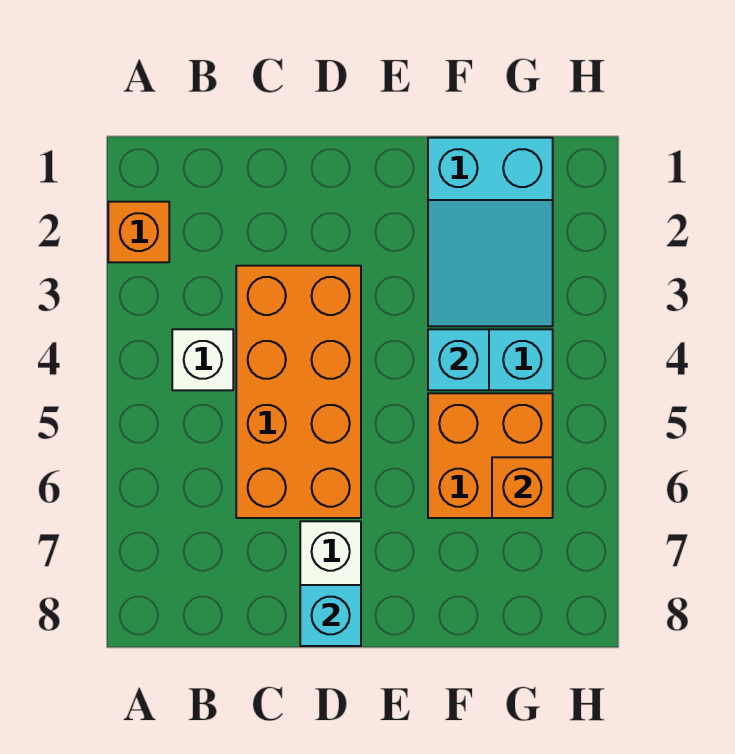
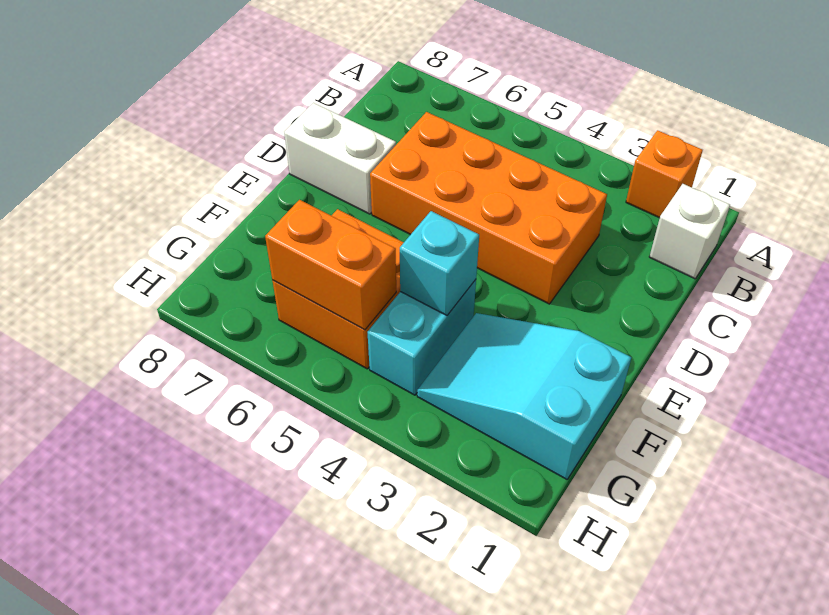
white 1x1 brick [172,329,233,390] -> white 1x1 brick moved to [649,184,730,279]
cyan 1x1 brick [300,585,361,646] -> none
orange 1x1 brick [492,457,553,518] -> orange 1x2 brick [265,200,396,330]

